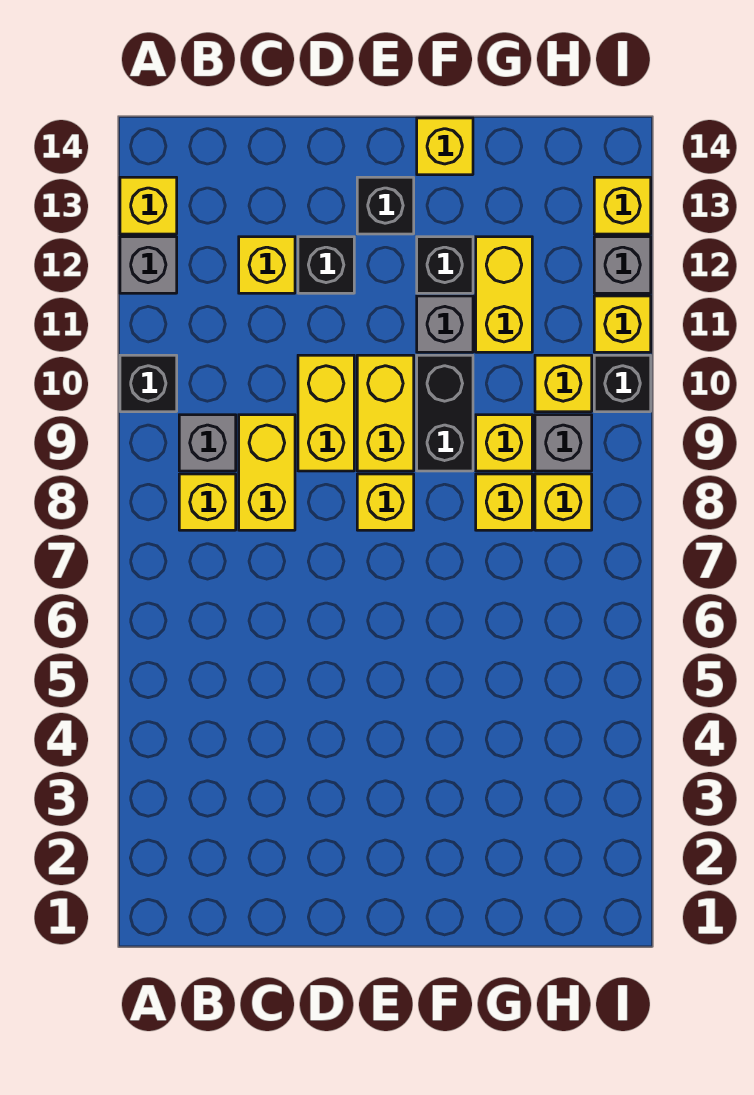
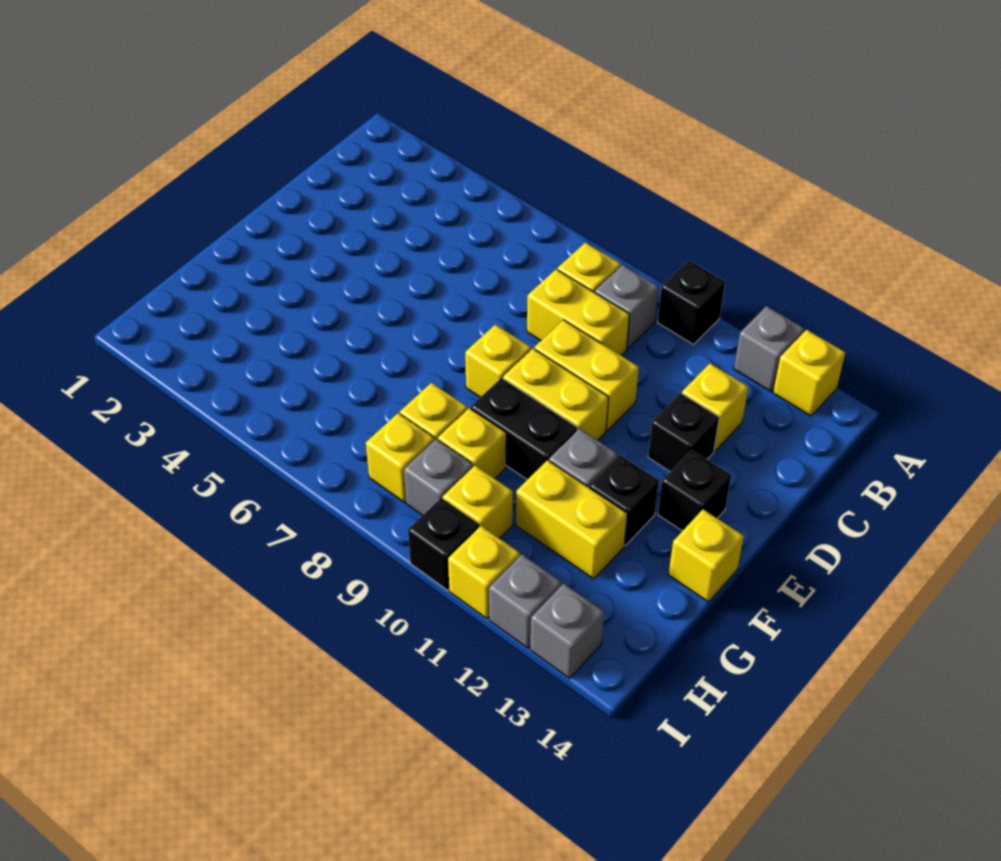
yellow 1x1 brick [594,177,651,234] -> grey 1x1 brick [530,583,604,678]

